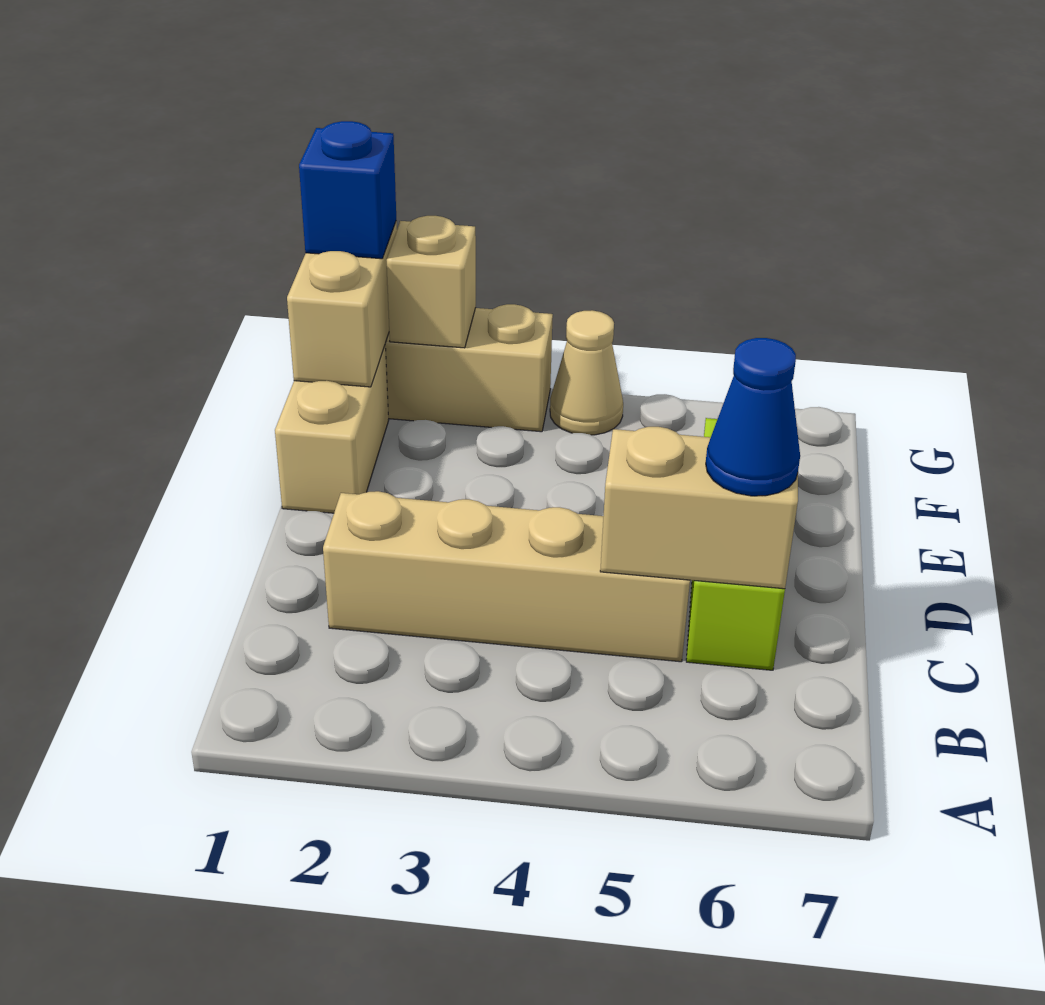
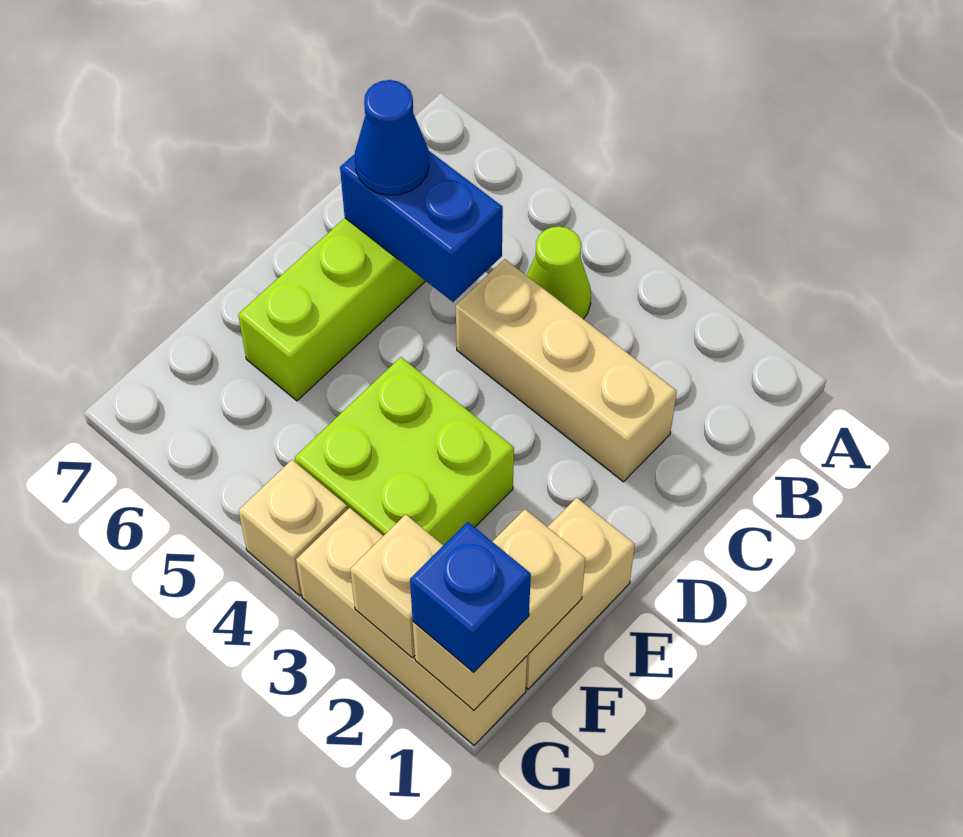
none -> lime 1x1 cone [527,226,591,319]
tan 1x4 brick [323,491,690,662] -> tan 1x3 brick [456,259,677,482]
tan 1x2 brick [600,427,798,589] -> blue 1x2 brick [340,150,503,302]
none -> lime 2x2 brick [295,357,514,545]
tan 1x1 cone [550,310,623,435] -> tan 1x1 brick [238,460,347,596]

